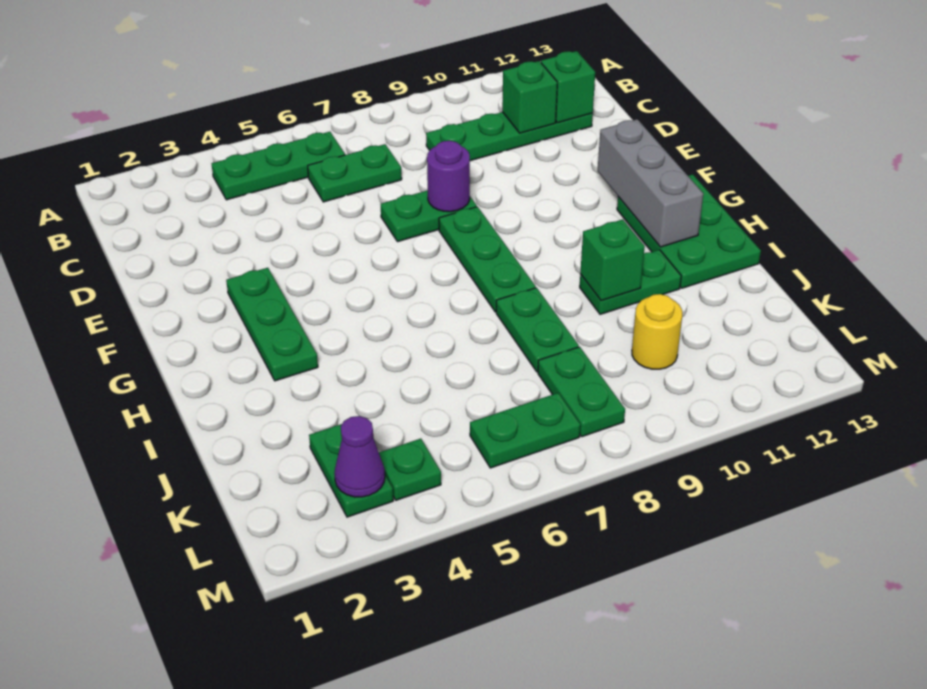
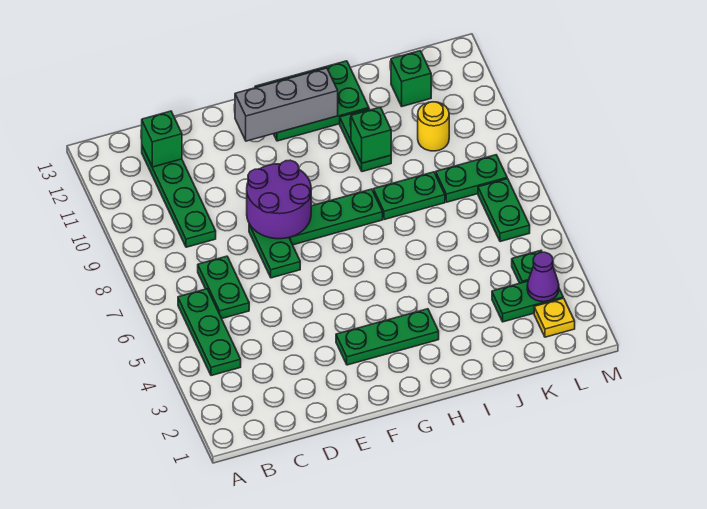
green 1x1 brick [502,61,557,133] -> green 1x1 brick moved to [391,51,431,106]
purple 1x1 round brick [427,141,470,212] -> purple 2x2 round brick [247,160,311,239]
none -> yellow 1x1 plate [534,298,575,337]

